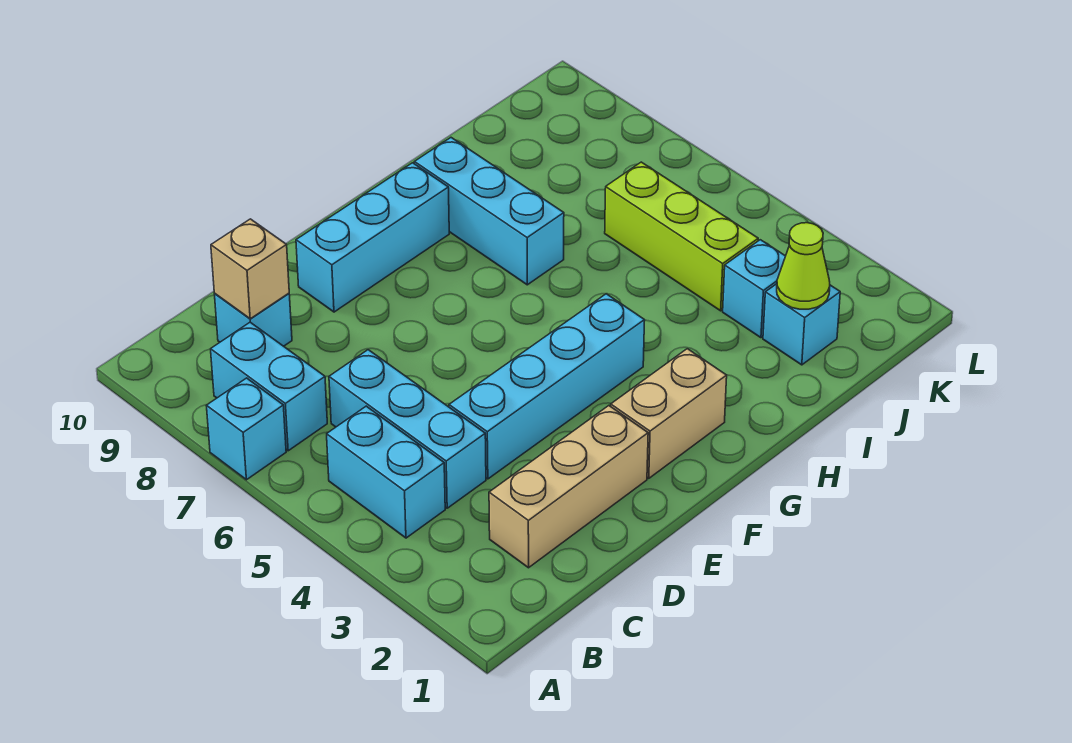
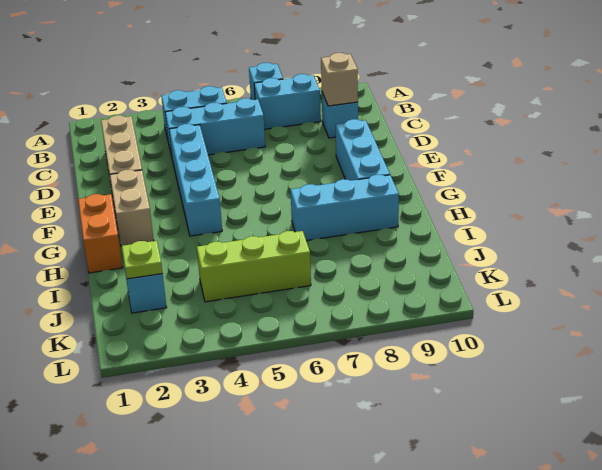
none -> orange 1x2 brick [78,194,122,273]
lime 1x1 cone [777,223,830,309] -> lime 1x1 plate [122,241,162,279]
cyan 1x1 brick [723,240,785,338] -> none

